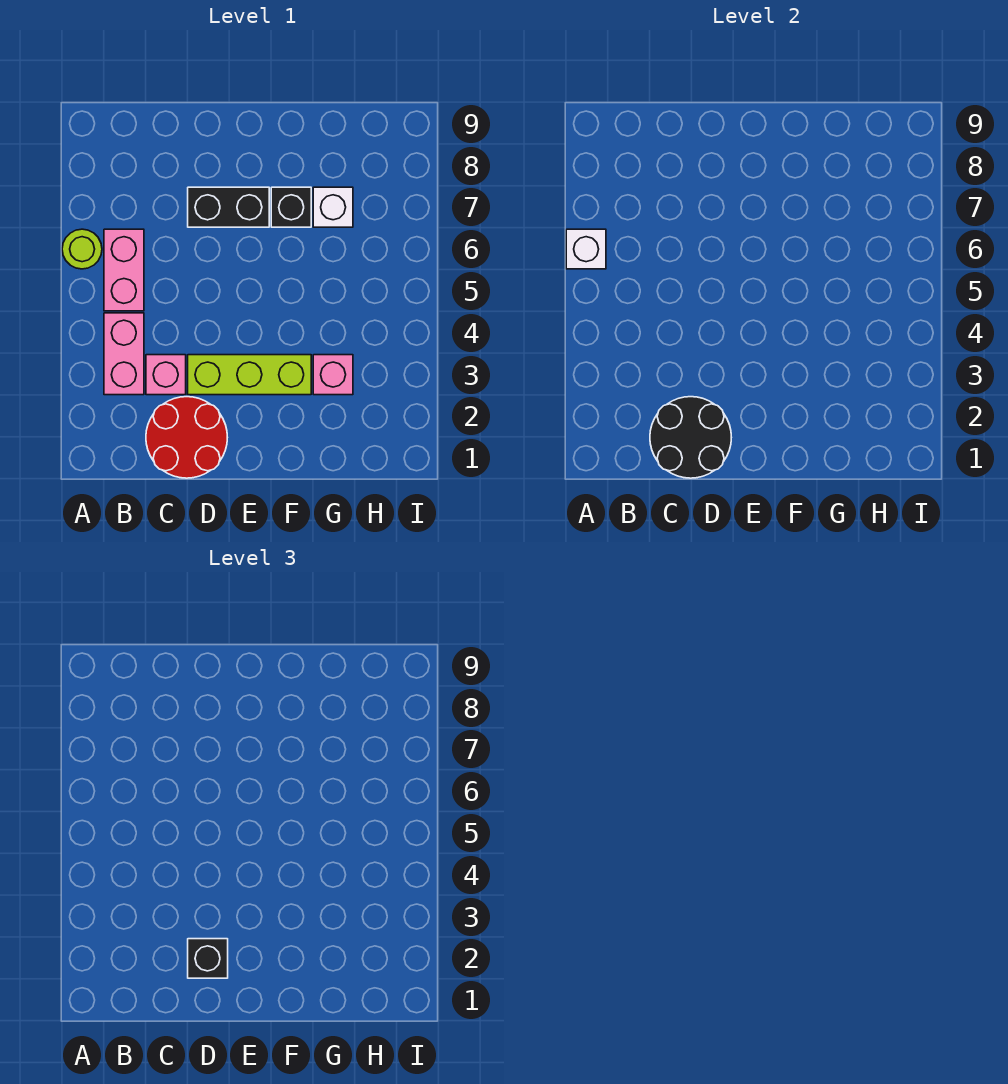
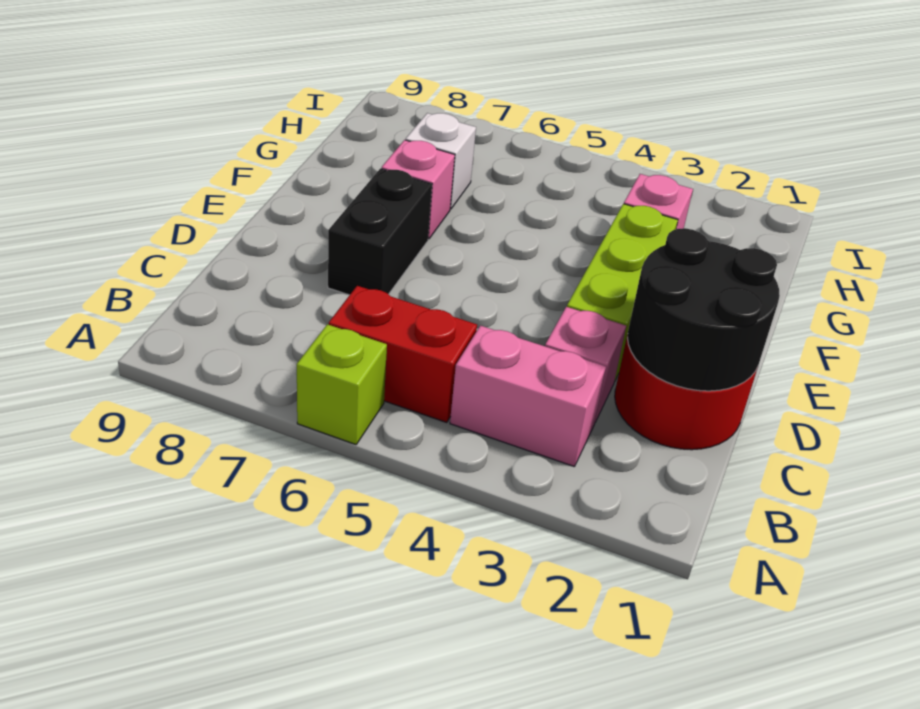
lime 1x1 round brick [62,229,102,269] -> lime 1x1 brick [297,324,387,445]
white 1x1 brick [566,229,606,269] -> none
pink 1x2 brick [104,229,144,311] -> red 1x2 brick [329,286,477,423]
black 1x1 brick [188,939,228,978] -> none
black 1x1 brick [271,187,311,227] -> pink 1x1 brick [382,140,455,239]

